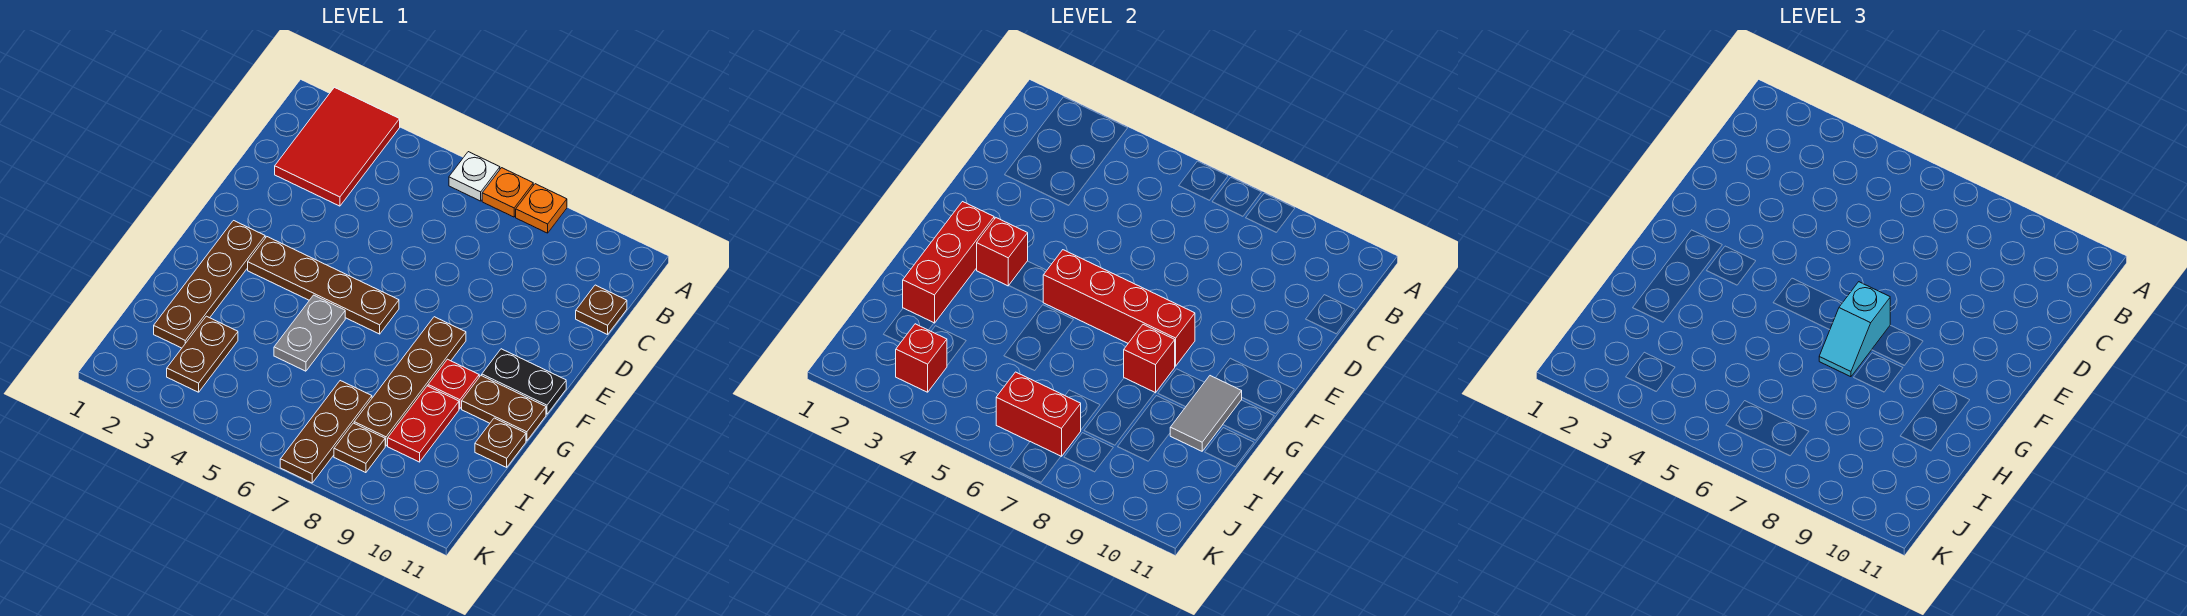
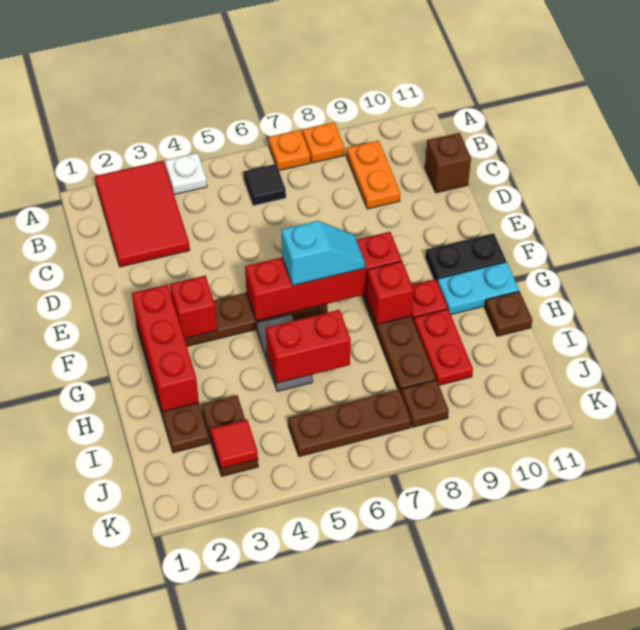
white 1x1 plate [449,152,500,201] -> white 1x1 plate moved to [165,153,207,195]
none -> black 1x1 tile [243,164,286,206]
none -> orange 1x2 plate [346,141,400,209]
brown 1x1 plate [576,285,627,334] -> brown 1x1 brick [425,133,471,193]
cyan 1x2 slope [1819,282,1890,377] -> cyan 1x2 slope turned to [281,221,365,286]
brown 1x2 plate [462,375,546,441] -> cyan 1x2 plate [437,262,519,315]
grey 1x2 tile [1170,376,1242,451] -> none
brown 1x3 plate [280,381,372,483] -> brown 1x3 plate turned to [288,389,411,457]
red 1x1 brick [896,324,947,392] -> red 1x1 tile [210,420,258,469]
red 1x2 brick [996,372,1081,457] -> red 1x2 brick moved to [266,310,351,383]

